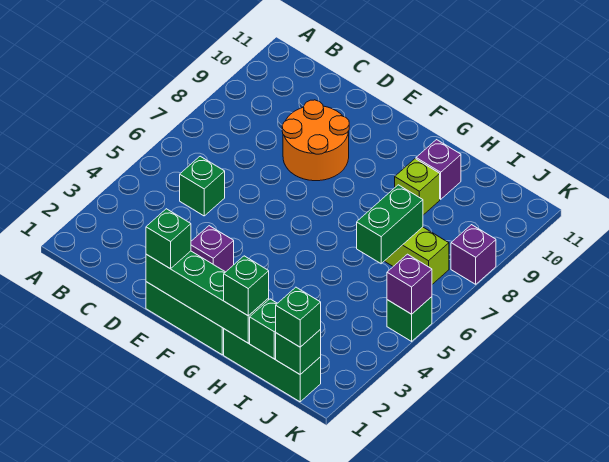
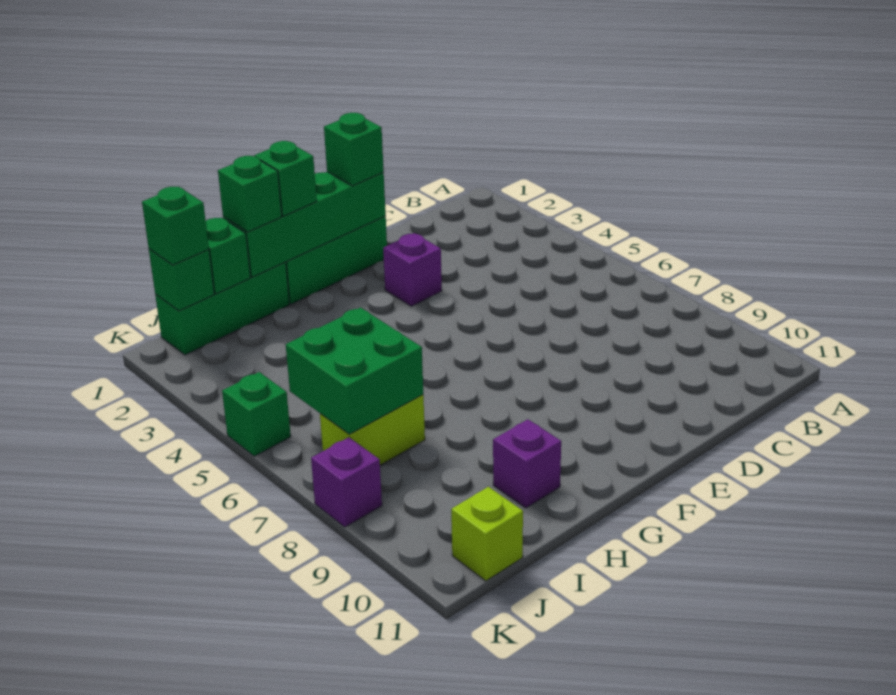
green 1x1 brick [180,156,225,216] -> green 1x1 brick moved to [254,141,317,216]
orange 2x2 round brick [282,100,349,181] -> none
lime 1x1 brick [395,159,440,215] -> lime 1x1 brick moved to [451,487,523,581]
green 1x2 brick [357,185,423,264] -> green 2x2 brick [286,308,423,434]
purple 1x1 brick [387,254,432,314] -> none

